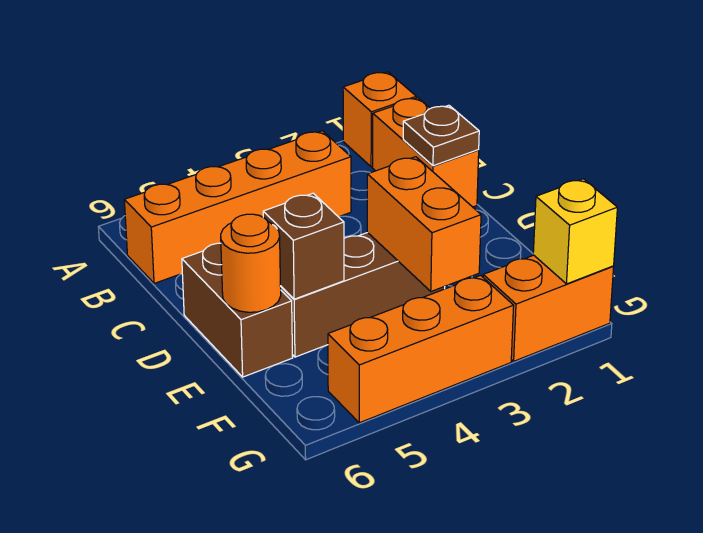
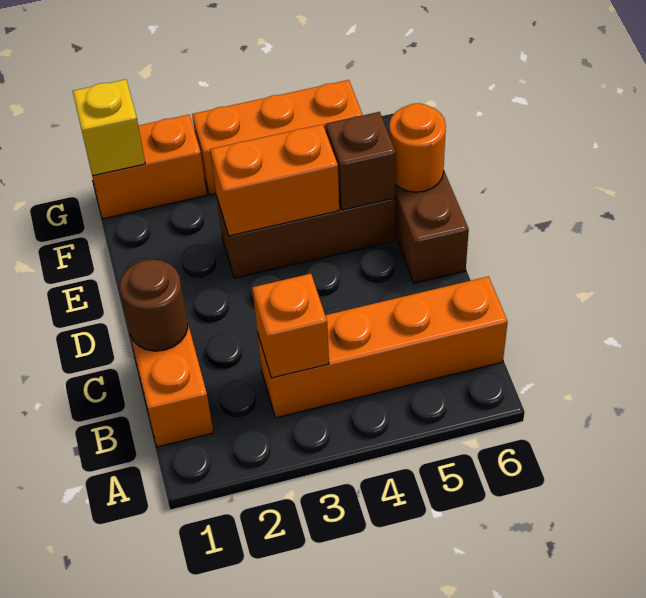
orange 1x1 brick [343,72,416,167] -> orange 1x1 brick moved to [252,274,329,378]
brown 1x1 plate [403,105,479,166] -> brown 1x1 round brick [120,259,188,351]
orange 1x2 brick [367,157,481,291] -> orange 1x2 brick turned to [210,124,339,236]

